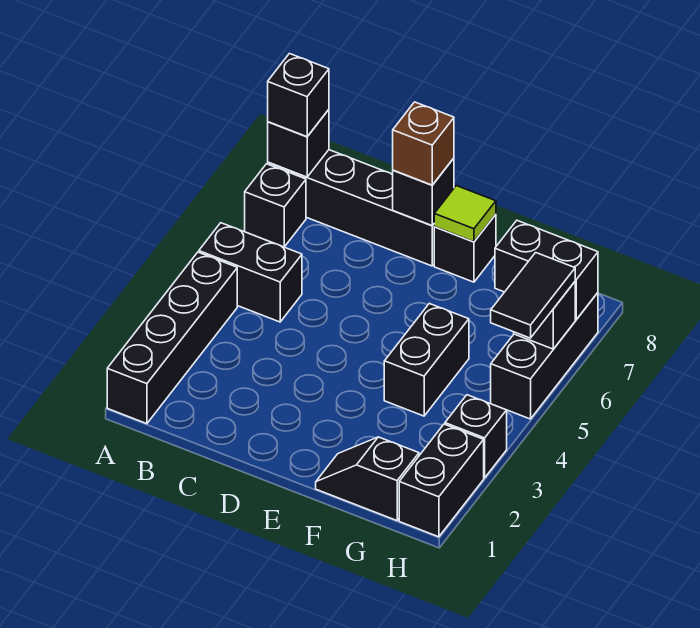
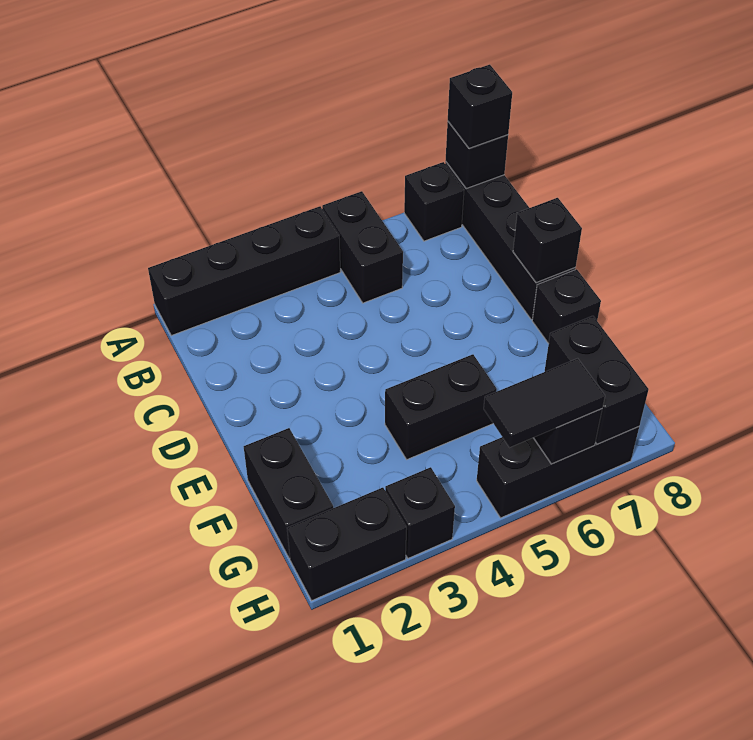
brown 1x1 brick [393,102,454,185] -> none
lime 1x1 tile [434,186,496,242] -> none
black 1x2 slope [316,437,419,521] -> black 1x2 brick [244,428,333,558]

